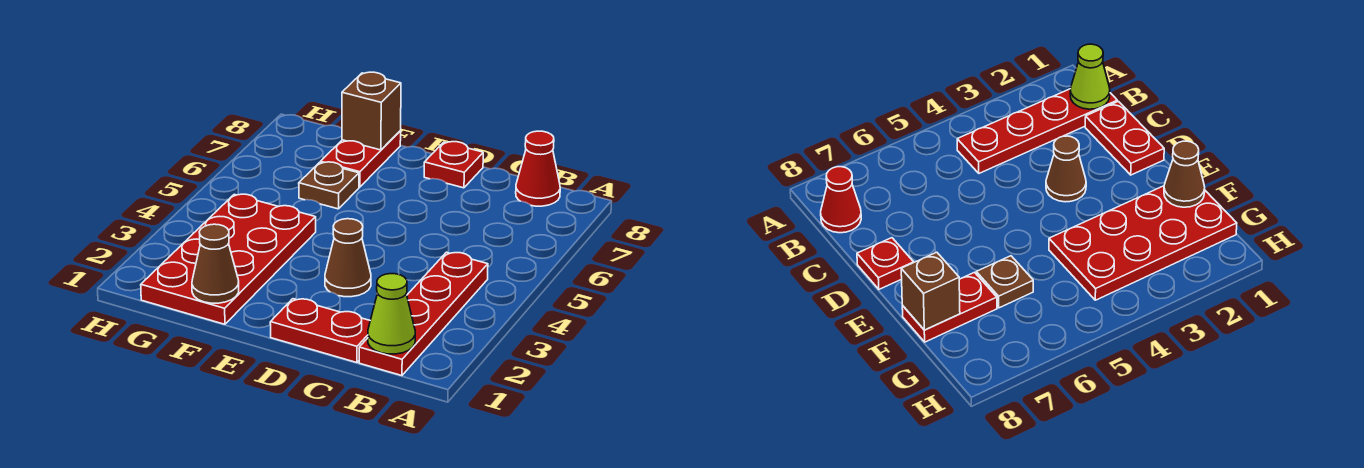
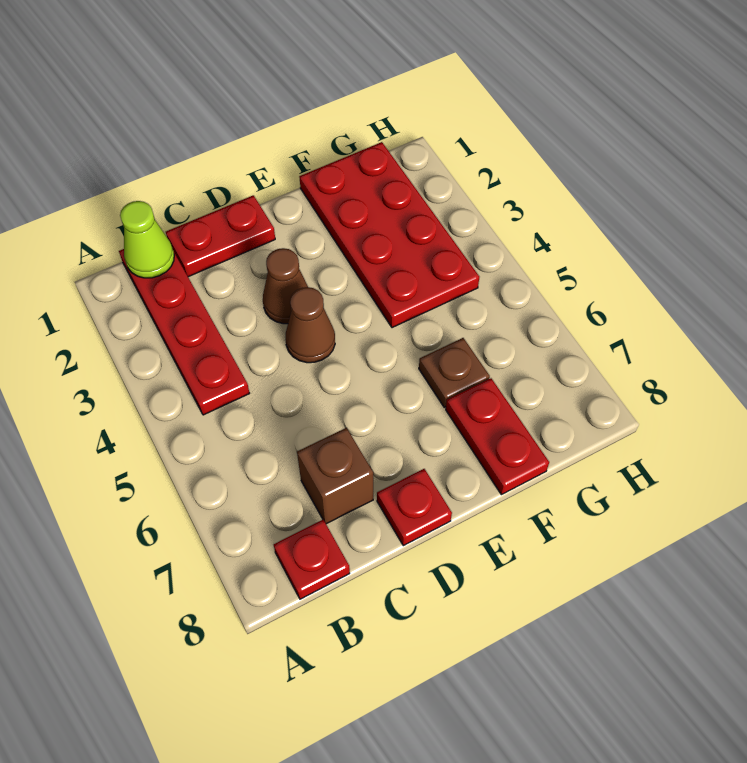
red 1x1 cone [516,131,560,206] -> red 1x1 plate [274,520,350,599]
brown 1x1 cone [192,224,239,303] -> brown 1x1 cone moved to [285,287,335,363]
brown 1x1 brick [342,72,401,150] -> brown 1x1 brick moved to [297,428,373,524]

